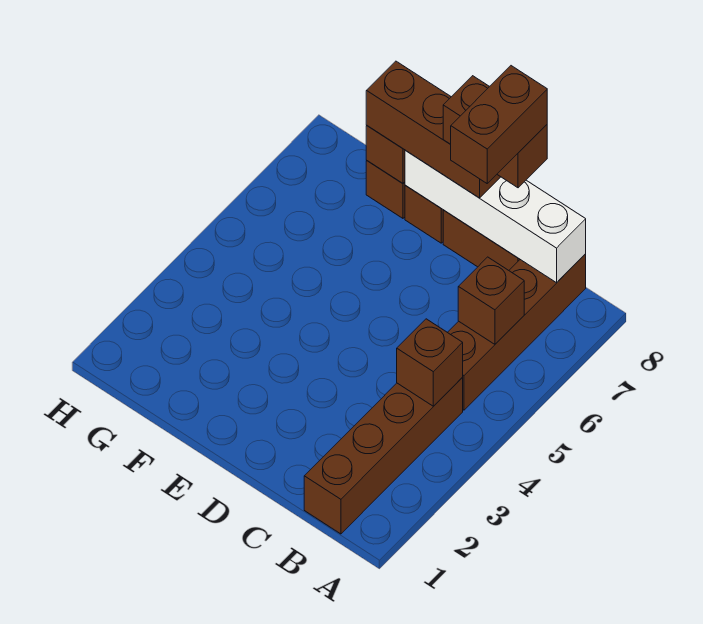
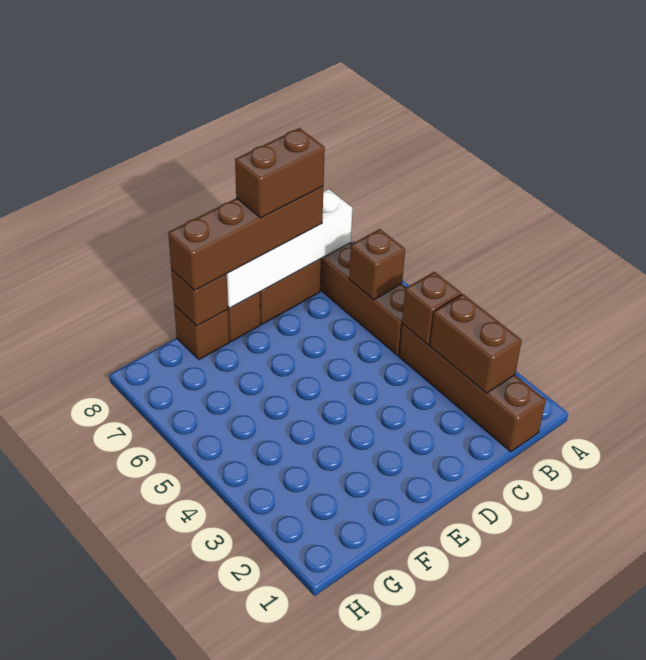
brown 1x2 brick [450,66,547,183] -> brown 1x2 brick moved to [430,294,522,393]
brown 1x3 brick [366,61,500,198] -> brown 1x4 brick [168,187,324,291]

